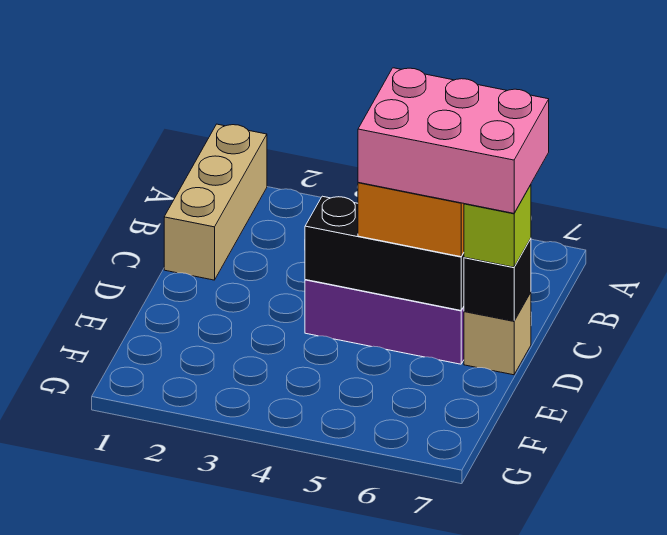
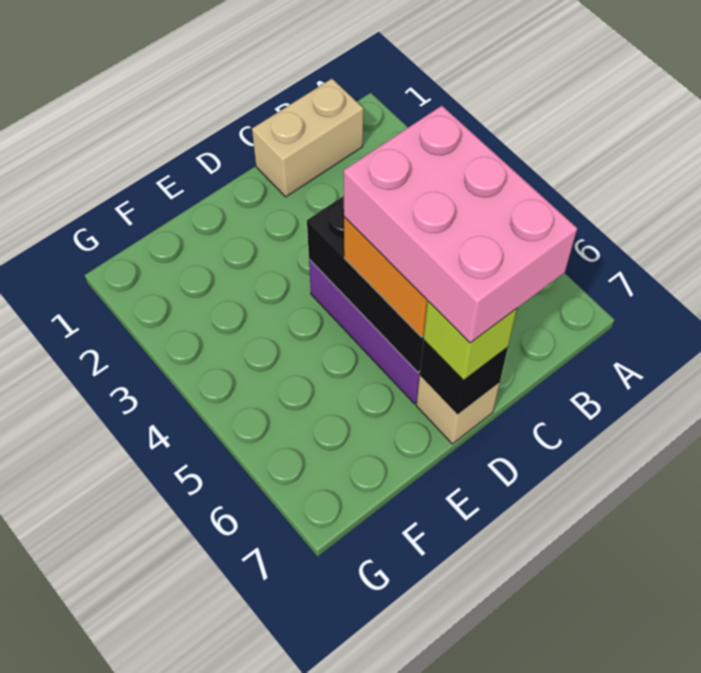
tan 1x3 brick [164,124,267,280] -> tan 1x2 brick [252,79,363,197]

